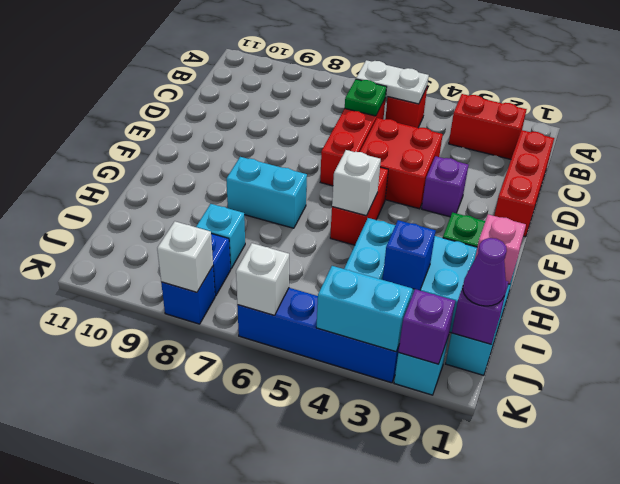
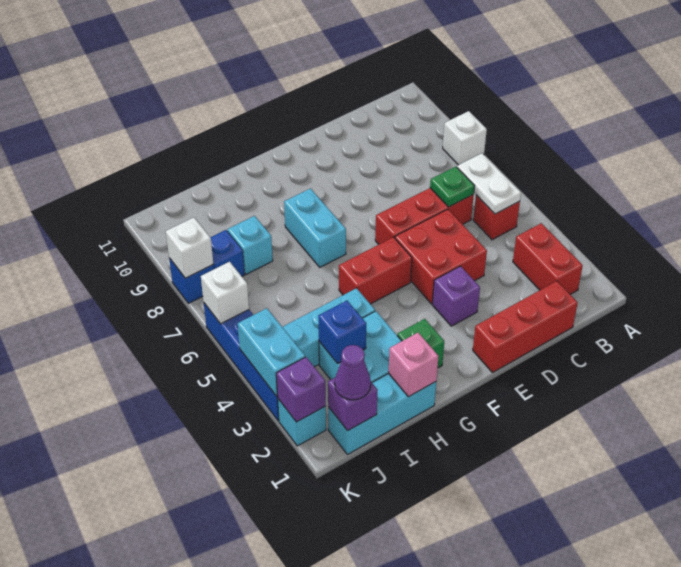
white 1x1 brick [332,150,381,216] -> white 1x1 brick moved to [443,111,487,165]

